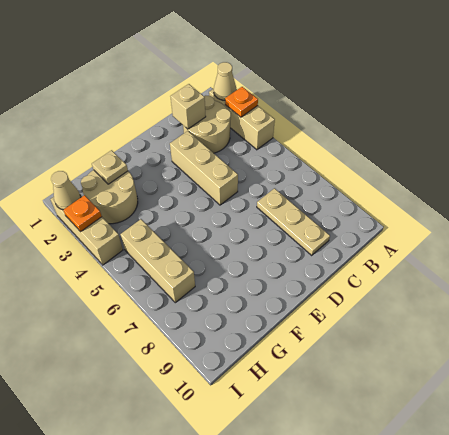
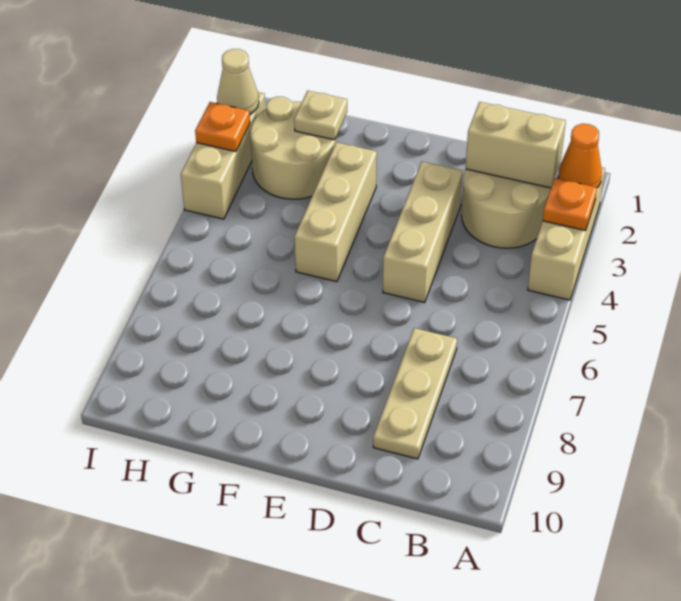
tan 1x1 cone [214,62,236,100] -> orange 1x1 cone [558,124,602,188]
tan 1x1 brick [170,84,206,129] -> tan 1x2 brick [466,102,566,188]
tan 1x3 brick [121,219,195,303] -> tan 1x3 brick moved to [294,142,377,282]

